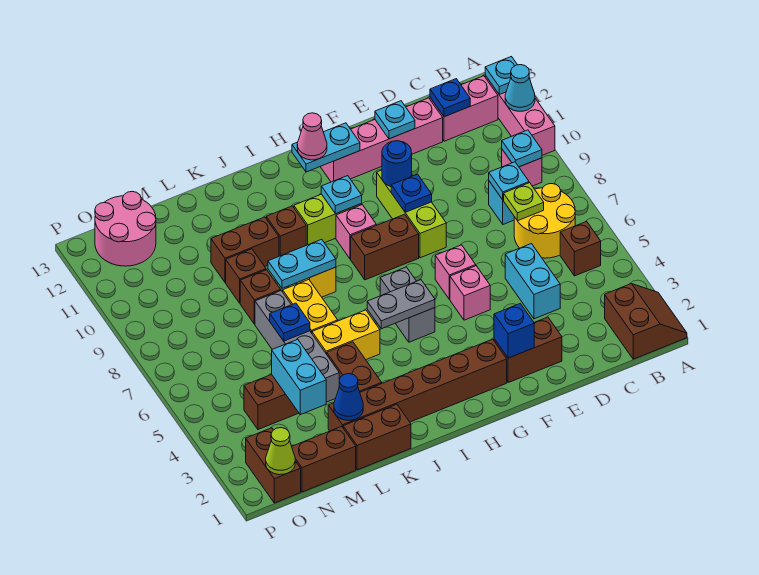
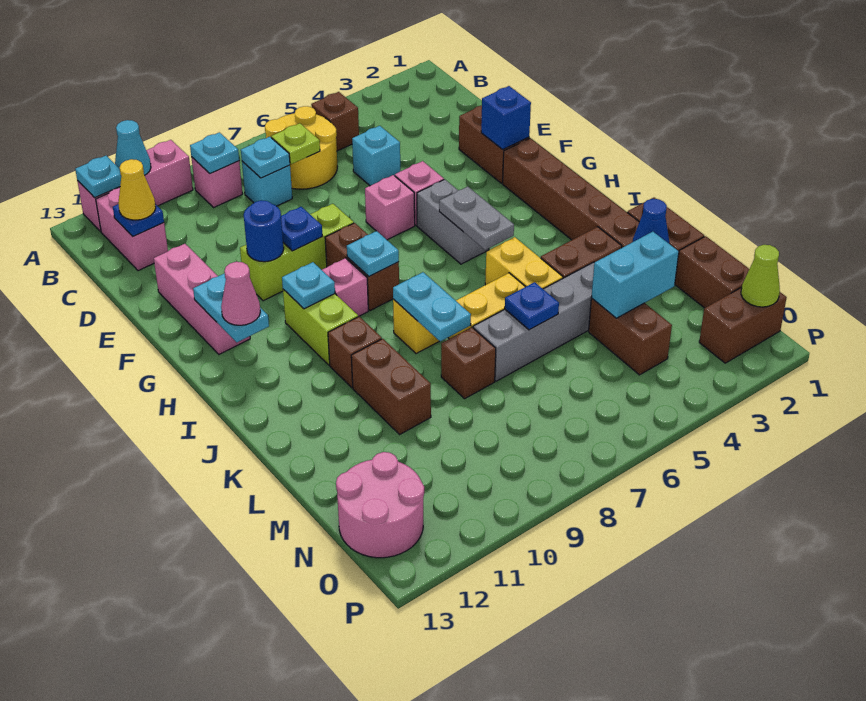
brown 2x2 slope [605,284,687,359] -> none
none -> yellow 1x1 cone [118,159,156,220]
cyan 1x2 brick [505,244,560,319] -> cyan 1x1 brick [352,126,400,186]
pink 1x4 brick [320,98,443,182] -> pink 1x3 brick [154,244,250,354]
cyan 1x1 plate [375,101,415,139] -> cyan 1x1 plate moved to [347,231,399,276]
grey 1x2 brick [380,267,435,342] -> grey 1x2 brick turned to [417,180,489,264]
brown 1x1 brick [226,249,266,303] -> none

